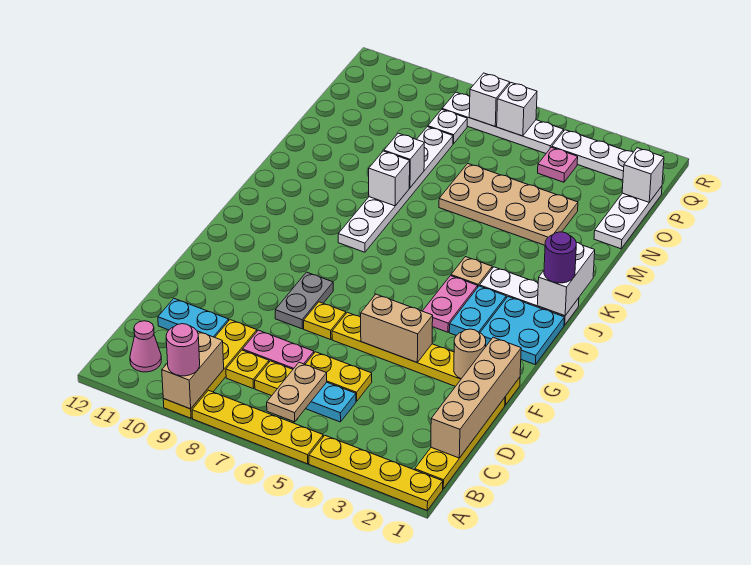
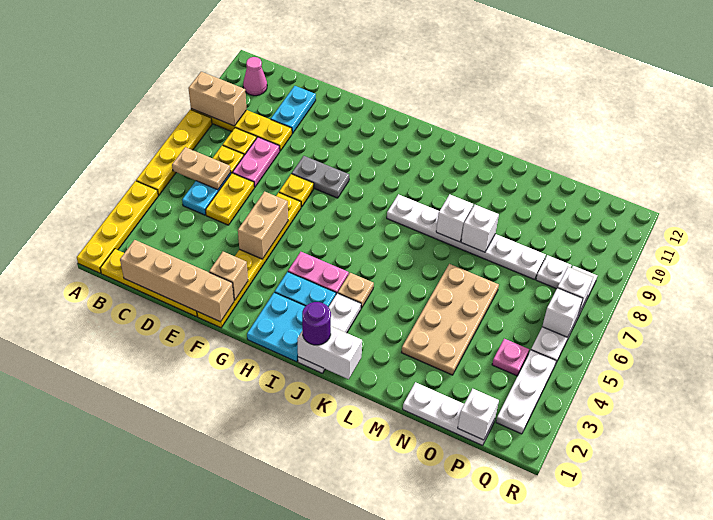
pink 1x1 round brick [166,324,200,376] -> none
tan 1x1 round brick [454,329,486,379] -> tan 1x1 brick [209,252,248,300]

